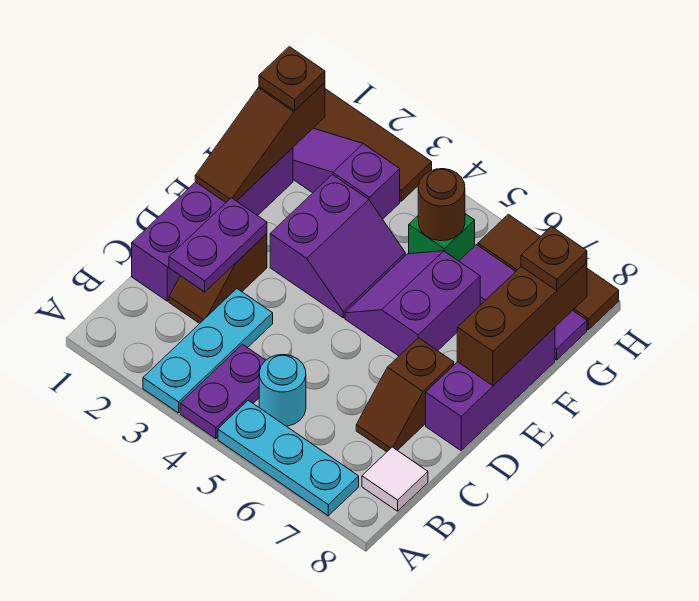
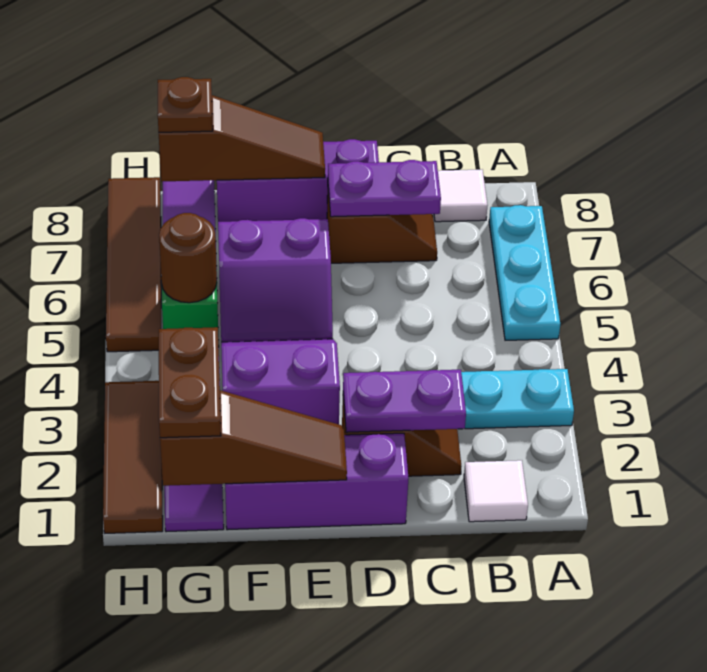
purple 1x2 plate [180,344,266,439] -> purple 1x2 plate moved to [328,160,441,217]
none -> white 1x1 tile [464,460,528,522]
cyan 1x1 round brick [259,355,306,426] -> none
purple 1x4 brick [132,148,293,301] -> purple 1x3 brick [225,433,409,530]
brown 1x3 brick [457,262,587,386] -> brown 1x3 slope [159,95,325,182]
brown 1x1 plate [259,47,325,111] -> brown 1x2 plate [159,327,221,438]
brown 1x3 tile [478,214,619,330] -> brown 1x4 tile [106,177,161,352]

